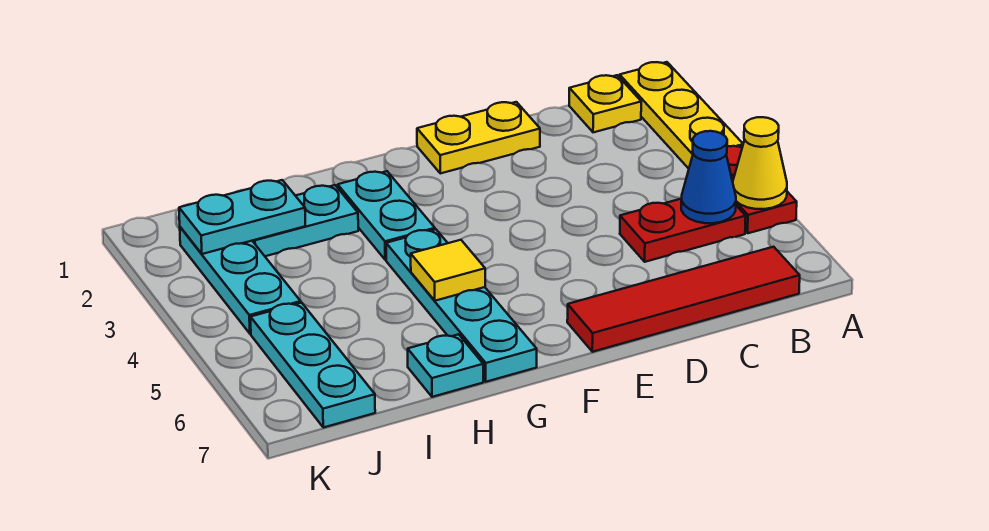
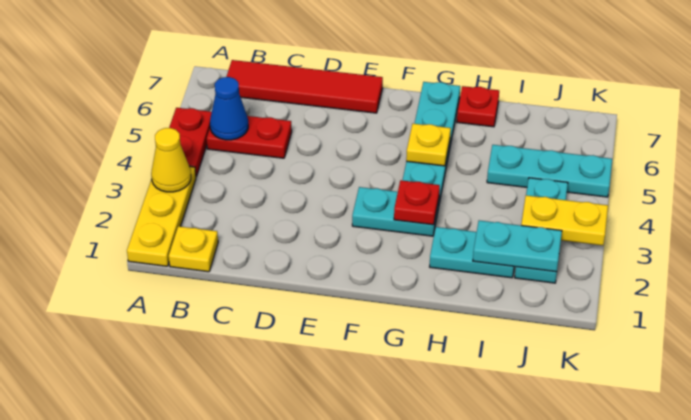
yellow 1x1 cone [733,117,787,209] -> yellow 1x1 cone moved to [151,128,191,192]
yellow 1x2 plate [417,102,540,173] -> yellow 1x2 plate moved to [521,195,608,246]
cyan 1x2 plate [337,171,435,260] -> cyan 1x2 plate turned to [352,187,439,236]
none -> red 1x1 plate [394,180,440,225]
yellow 1x1 tile [411,240,485,301] -> yellow 1x1 plate [406,124,451,166]
cyan 1x1 plate [408,334,483,397] -> red 1x1 plate [457,86,499,127]
cyan 1x3 plate [251,303,375,428] -> cyan 1x3 plate turned to [487,145,612,197]

